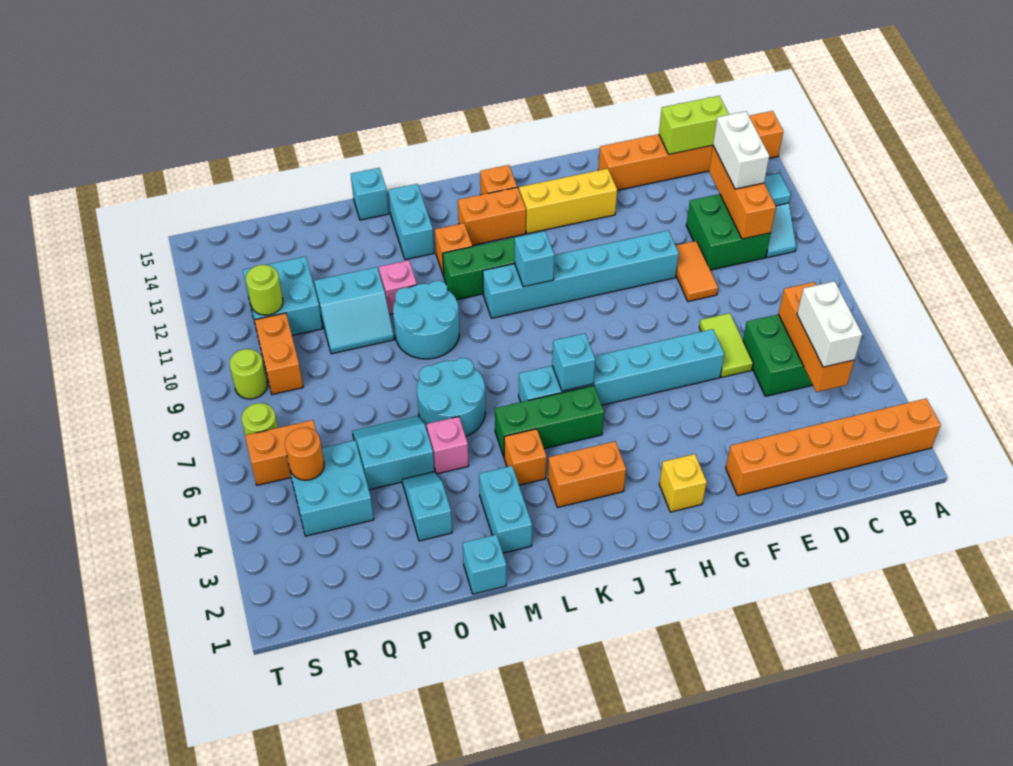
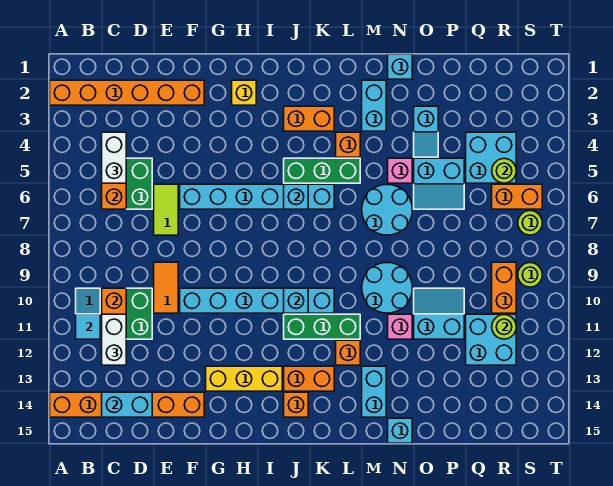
lime 1x2 brick [659,96,729,154] -> cyan 1x2 brick [102,392,152,417]
orange 1x1 round brick [285,428,324,480] -> lime 1x1 round brick [492,159,516,183]

